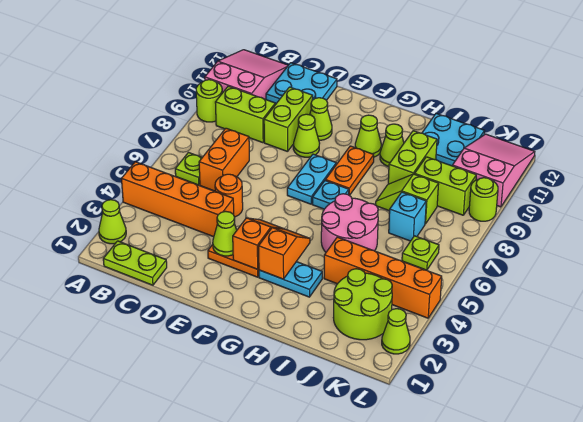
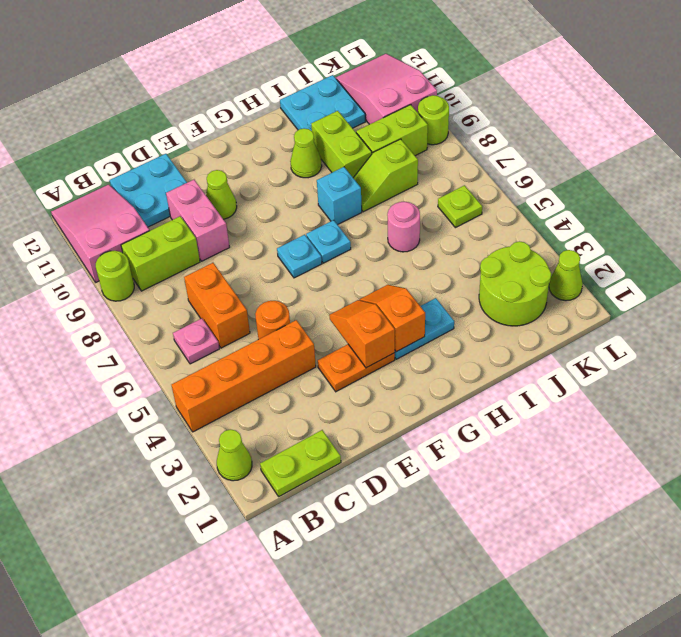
lime 1x1 plate [175,153,202,185] -> pink 1x1 plate [173,318,219,364]
lime 1x2 brick [264,87,313,152] -> pink 1x2 brick [166,180,230,261]
lime 1x1 cone [213,211,237,256] -> none
lime 1x1 cone [293,114,320,157] -> none
cyan 1x2 plate [287,154,336,204] -> cyan 1x1 plate [277,235,322,278]
orange 1x2 plate [325,146,374,196] -> none
lime 1x1 cone [355,115,381,157] -> none
pink 2x2 round brick [321,194,378,252] -> pink 1x1 round brick [387,202,420,252]
orange 1x4 brick [324,237,442,318] -> none
cyan 1x1 brick [389,192,426,241] -> cyan 1x1 brick moved to [317,167,362,225]

